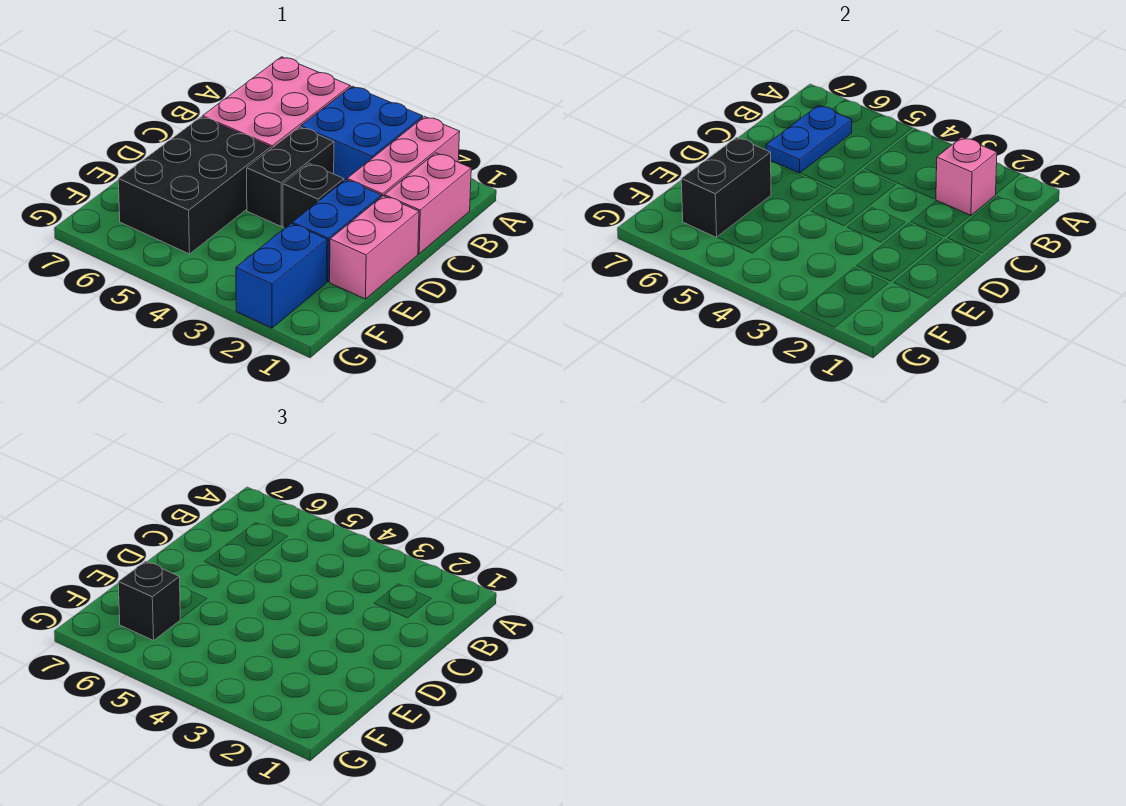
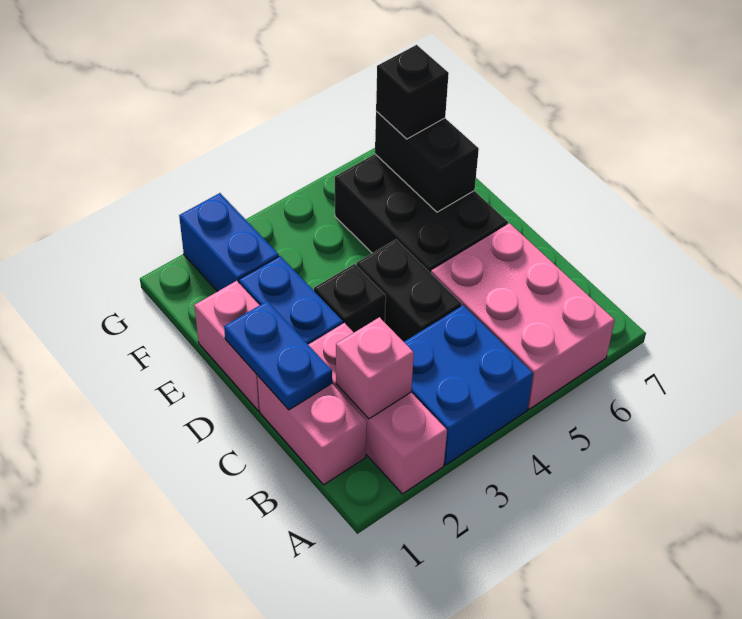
blue 1x2 plate [766,105,852,173] -> blue 1x2 plate moved to [224,301,332,410]

